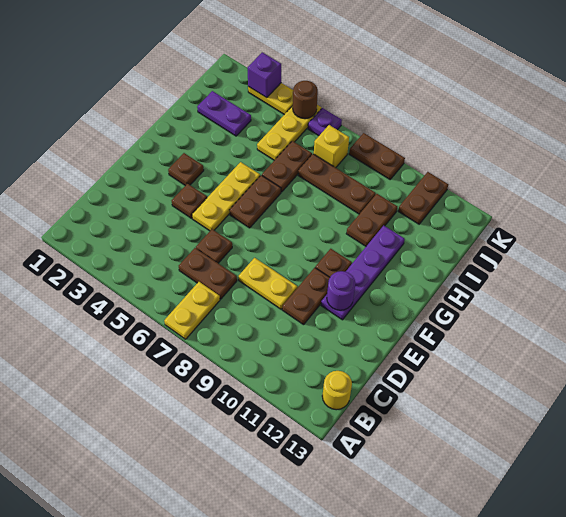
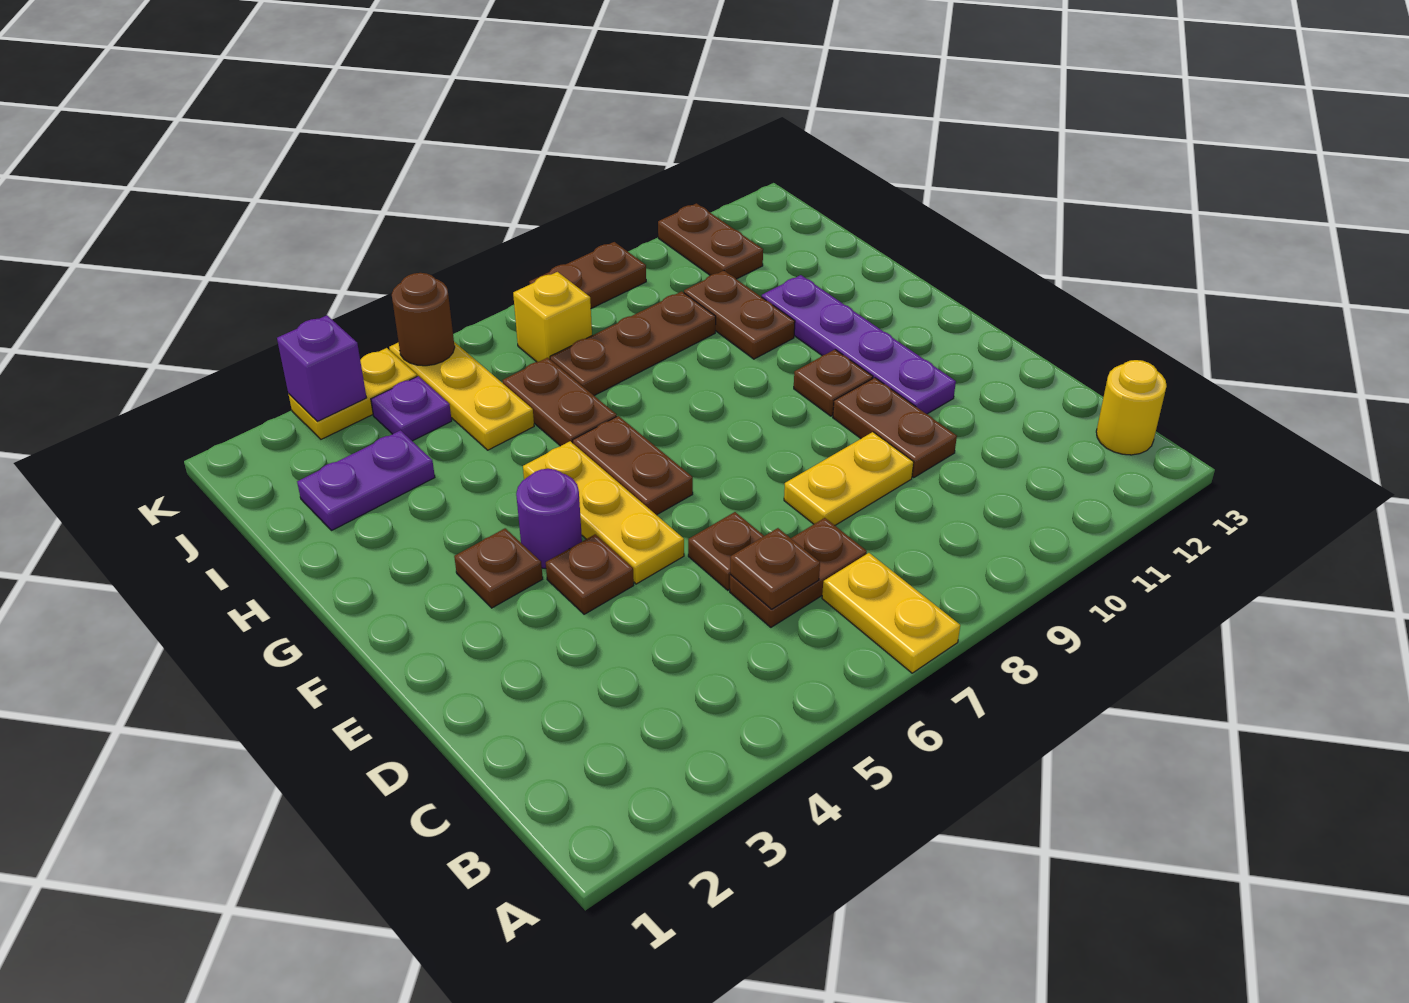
none -> brown 1x1 plate [730,528,820,609]
purple 1x1 round brick [327,271,356,310] -> purple 1x1 round brick moved to [516,469,582,568]
purple 1x1 plate [308,108,342,136] -> purple 1x1 plate moved to [371,376,452,441]

